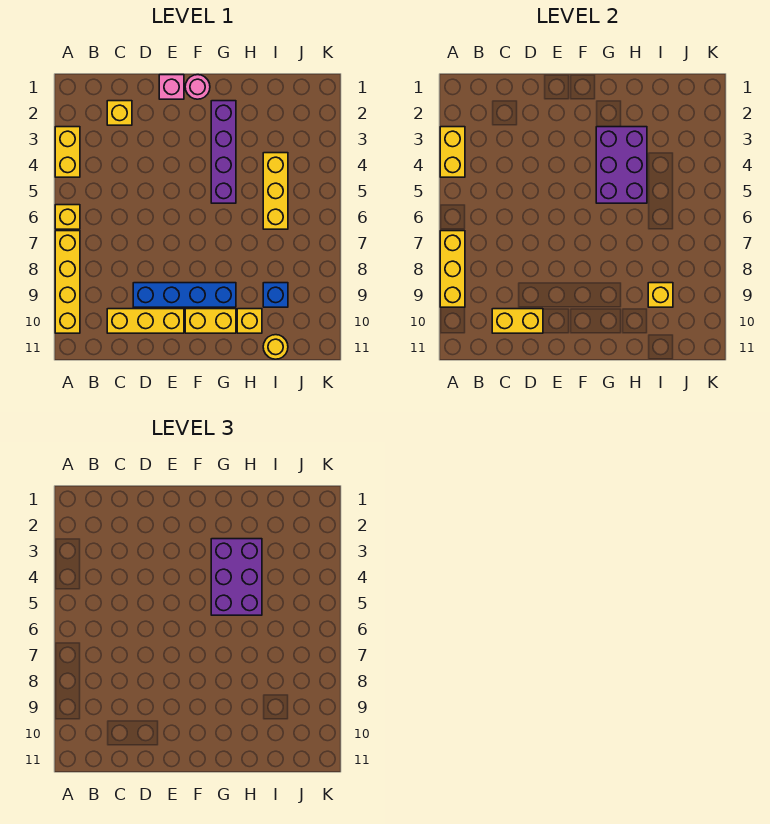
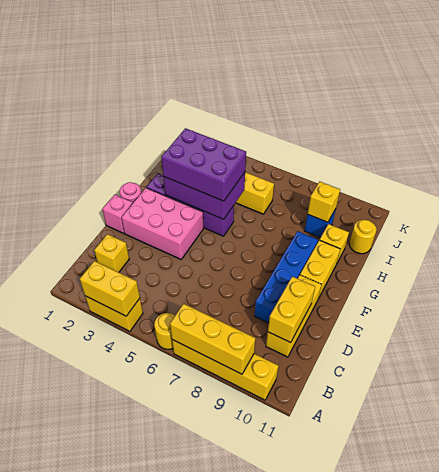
yellow 1x1 brick [55,205,80,229] -> yellow 1x1 round brick [154,313,175,349]
none -> pink 2x3 brick [121,188,204,259]

